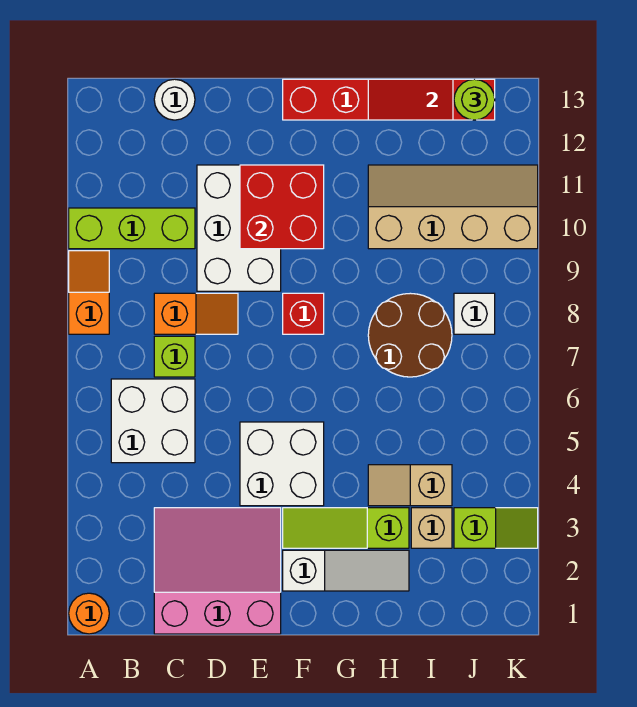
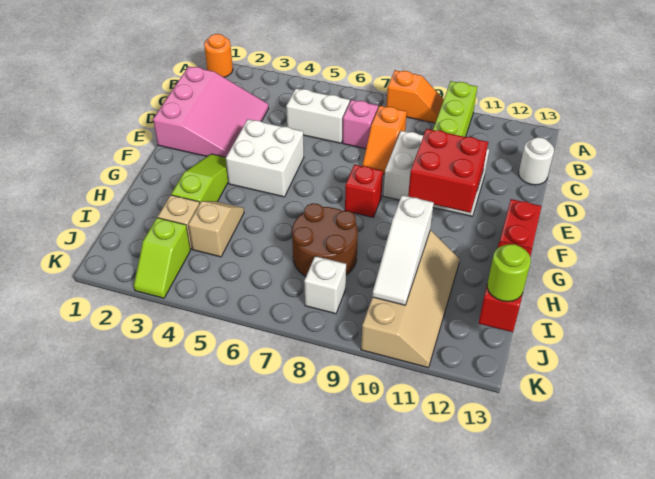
white 2x2 brick [111,379,195,463] -> white 1x2 brick [286,88,350,143]
lime 1x1 brick [154,336,195,377] -> pink 1x1 brick [343,100,378,149]
white 1x3 slope [283,550,409,591] -> white 1x3 slope moved to [372,195,434,305]

